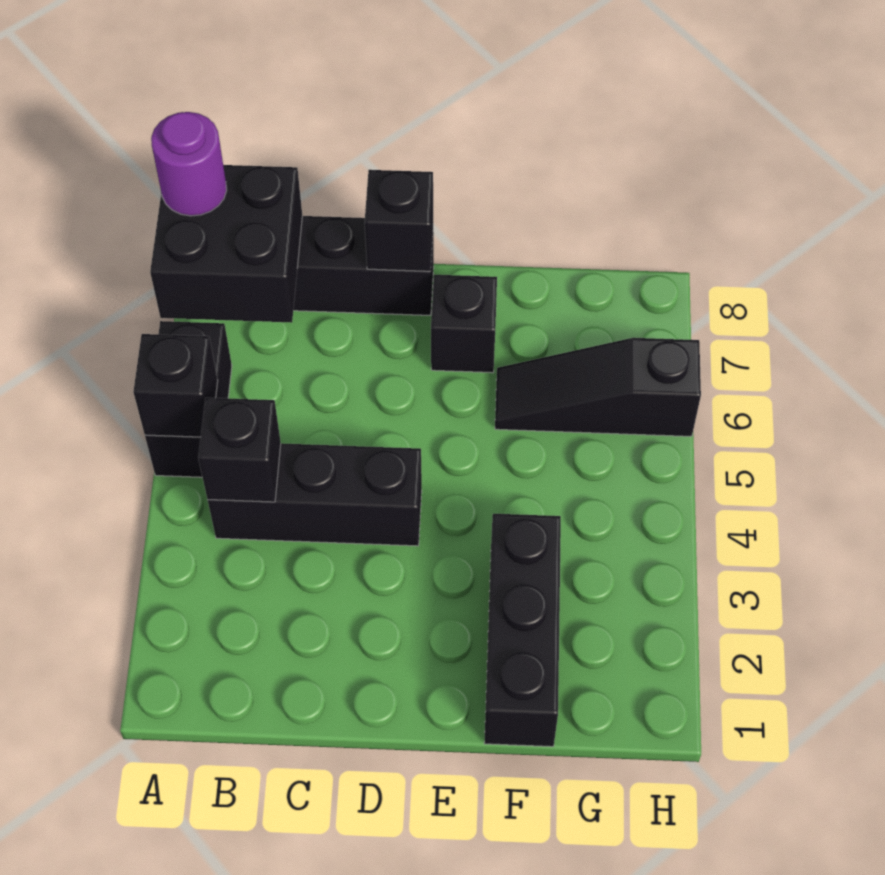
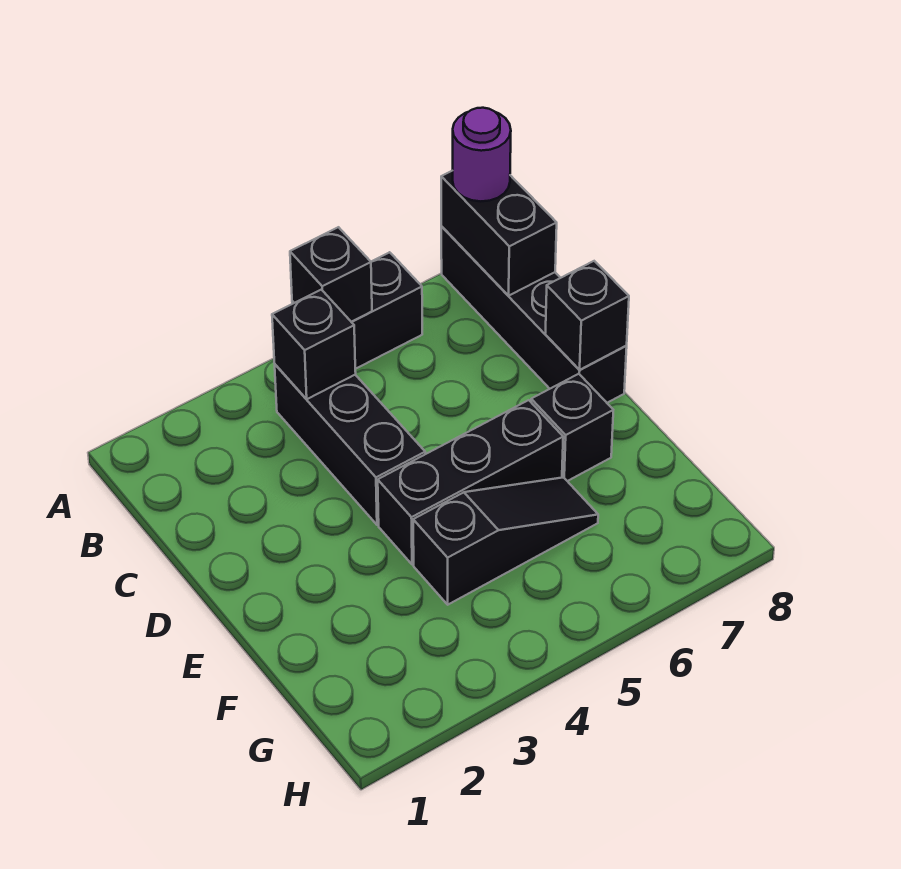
black 2x2 brick [150,165,302,323] -> black 1x2 brick [441,171,557,296]
black 1x3 brick [484,514,561,747] -> black 1x3 brick moved to [378,400,563,564]
black 1x3 slope [495,338,701,436] -> black 1x3 slope turned to [413,477,598,605]

